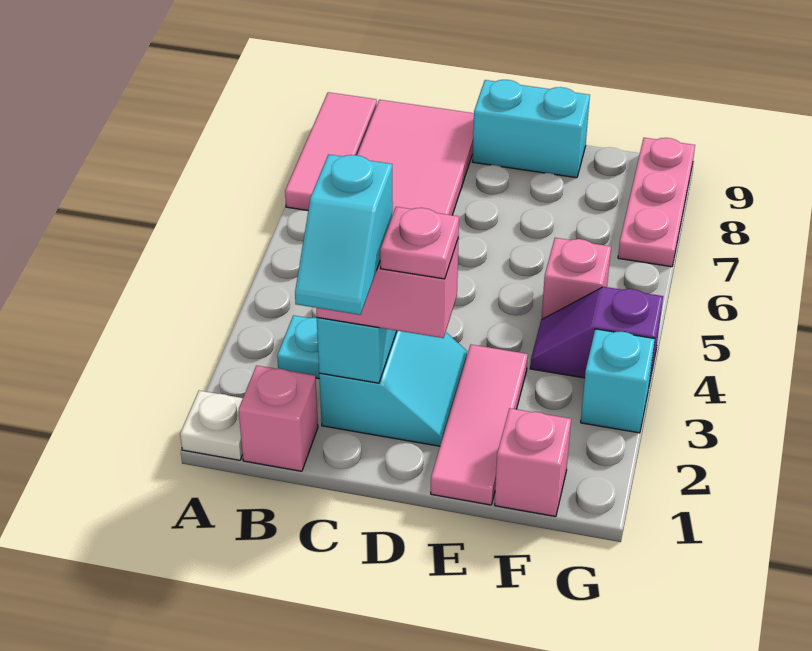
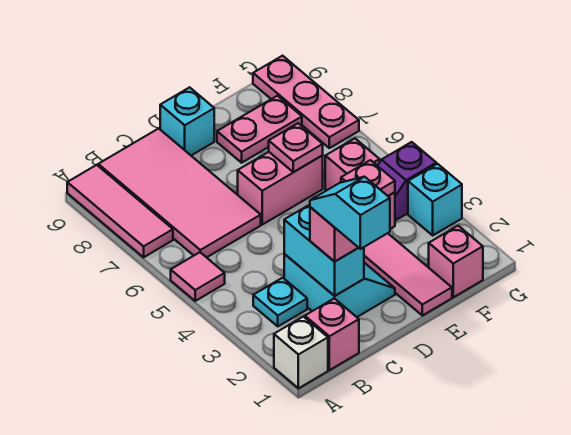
white 1x1 plate [180,391,243,460] -> white 1x1 brick [274,317,328,388]
none -> pink 1x1 tile [171,252,225,301]
cyan 1x2 slope [295,154,393,315] -> cyan 1x2 slope turned to [310,177,390,249]
none -> pink 1x2 brick [238,152,323,225]
cyan 1x2 brick [473,80,590,178] -> cyan 1x1 brick [160,87,214,155]
none -> pink 1x1 plate [269,123,323,172]
none -> pink 1x2 plate [217,96,302,163]

